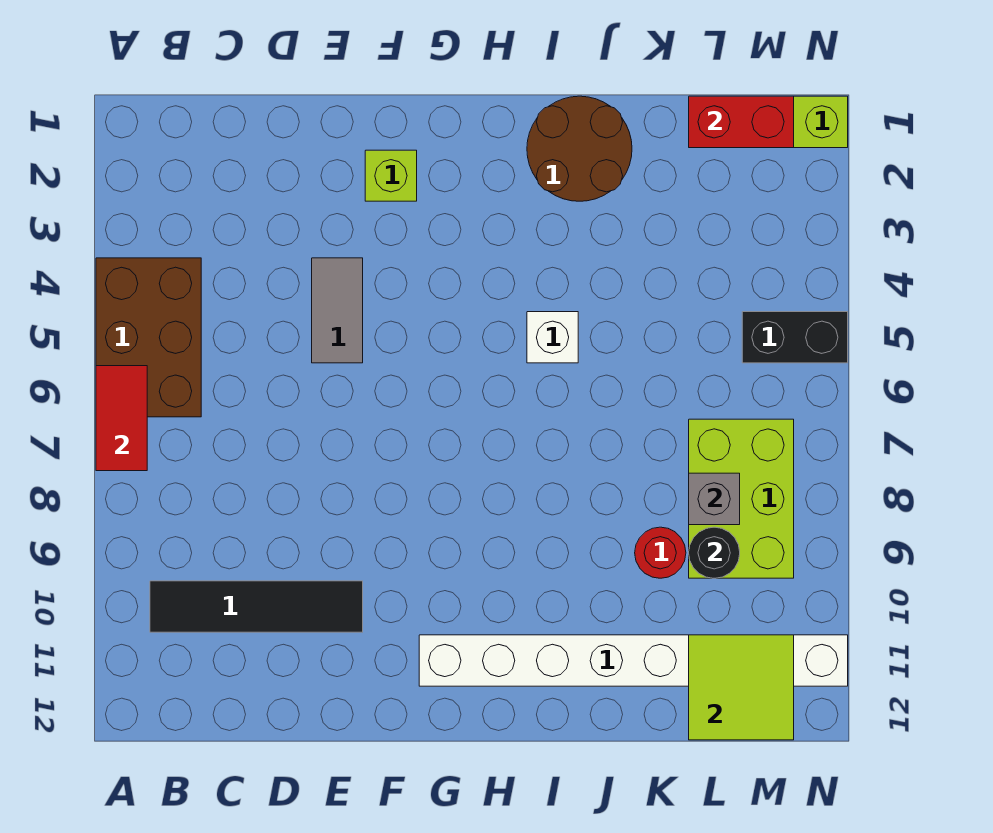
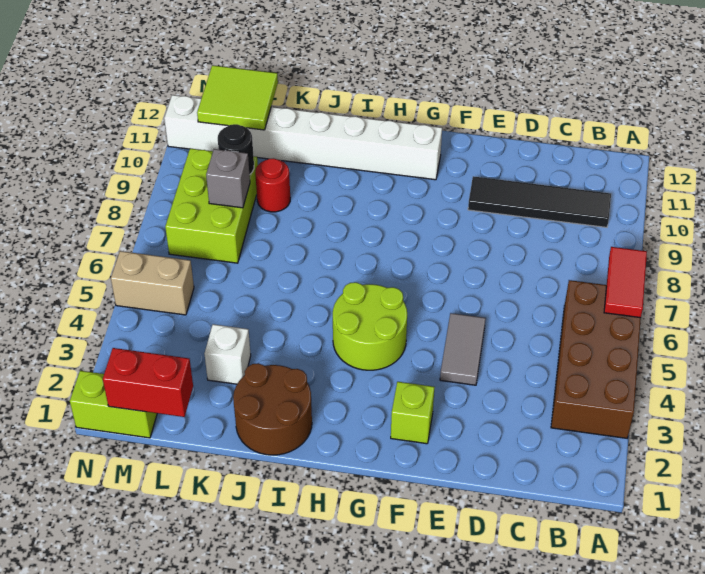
brown 2x3 brick [96,258,201,417] -> brown 2x4 brick [551,280,641,438]
none -> lime 2x2 round brick [333,282,407,370]
white 1x1 brick [527,312,578,363] -> white 1x1 brick moved to [204,324,251,384]
black 1x2 brick [742,312,848,363] -> tan 1x2 brick [111,251,194,315]

